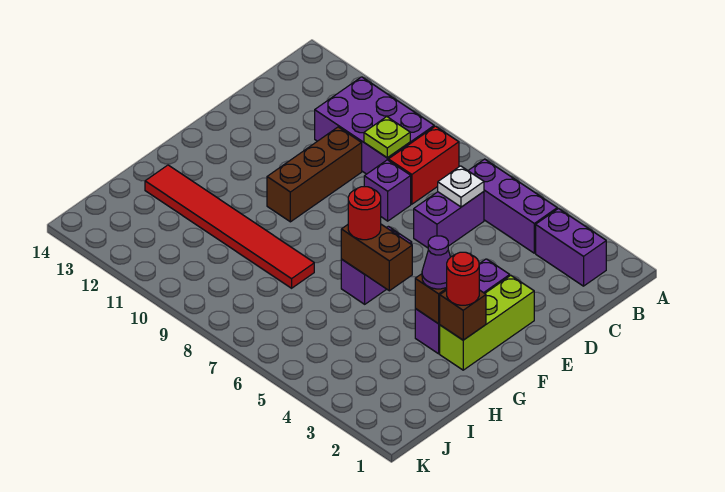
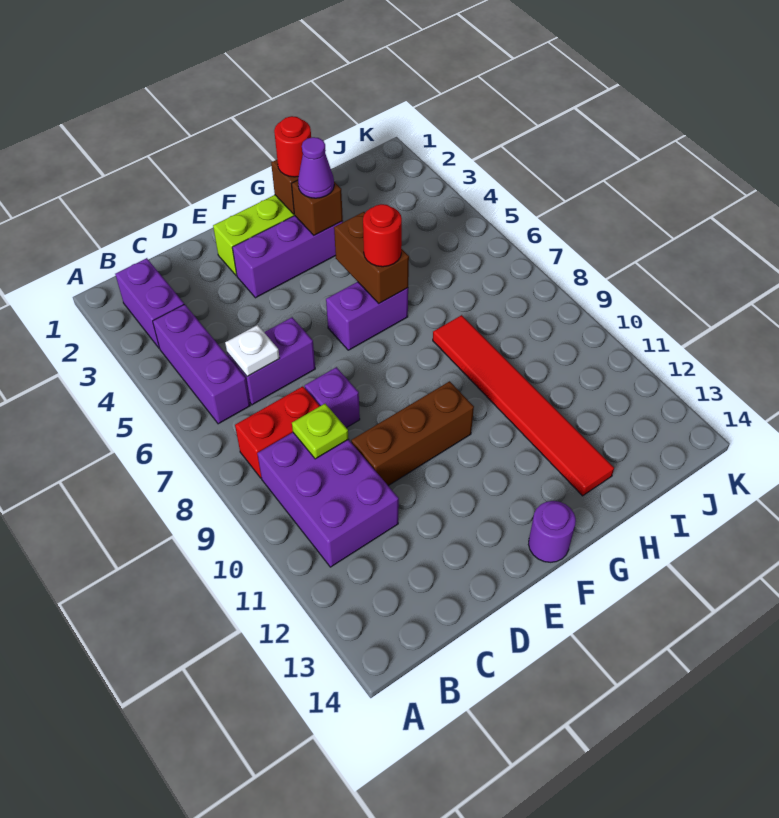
none -> purple 1x1 round brick [529,501,576,562]

